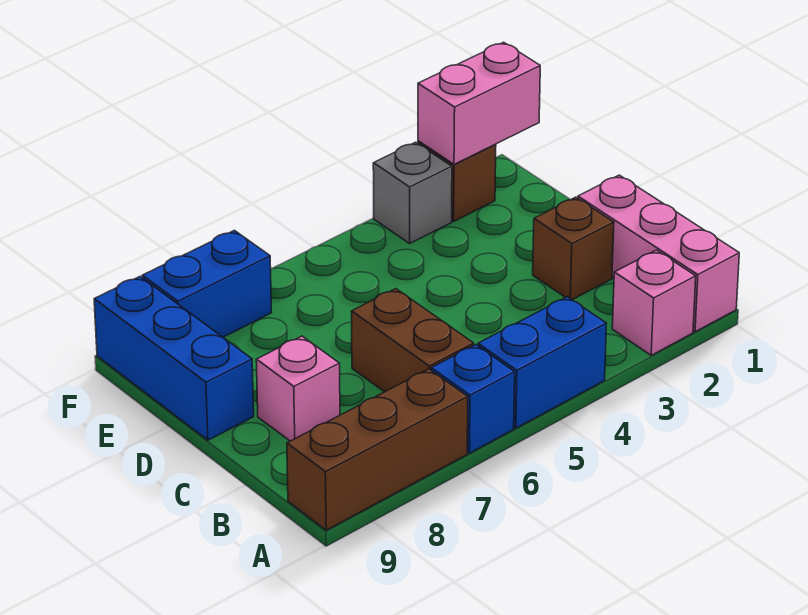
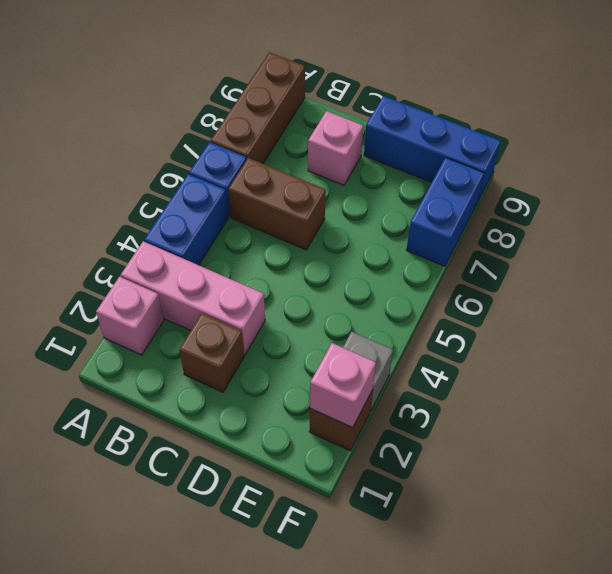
pink 1x3 brick [578,175,739,332] -> pink 1x3 brick moved to [121,241,265,355]
pink 1x2 brick [418,42,540,164] -> pink 1x1 brick [310,343,376,428]

